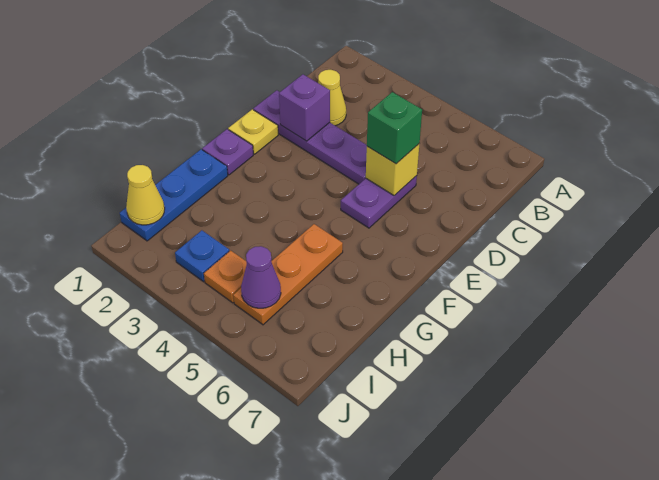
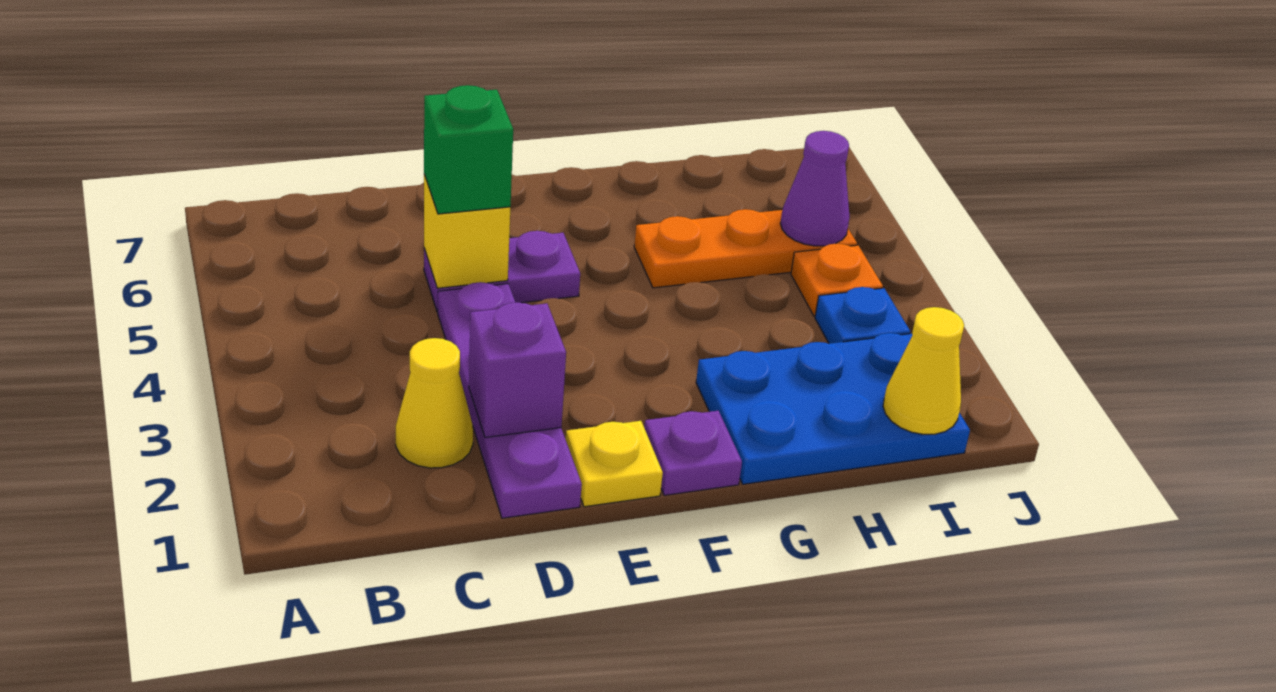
blue 1x3 plate [120,149,228,241] -> blue 2x3 plate [696,333,970,484]

